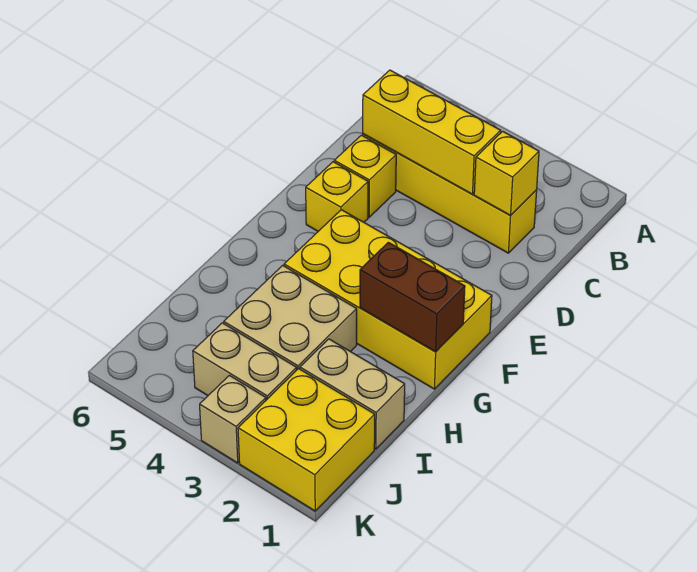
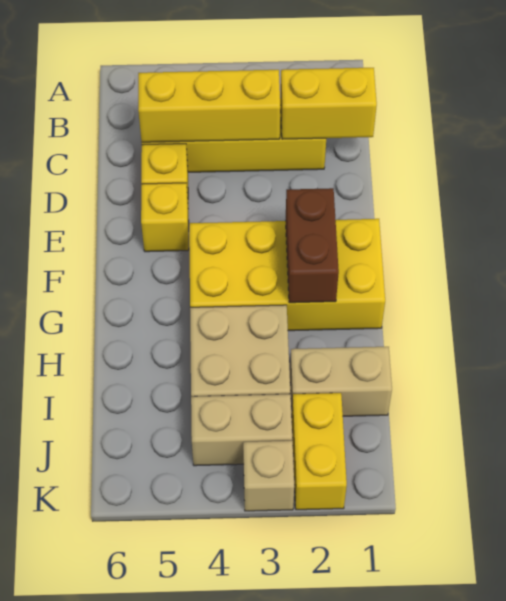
yellow 1x1 brick [474,131,539,216] -> yellow 1x2 brick [280,68,377,139]
brown 1x2 brick [360,242,465,352] -> brown 1x2 brick turned to [285,188,339,303]
yellow 2x2 brick [238,369,375,511] -> yellow 1x2 brick [292,393,347,510]

